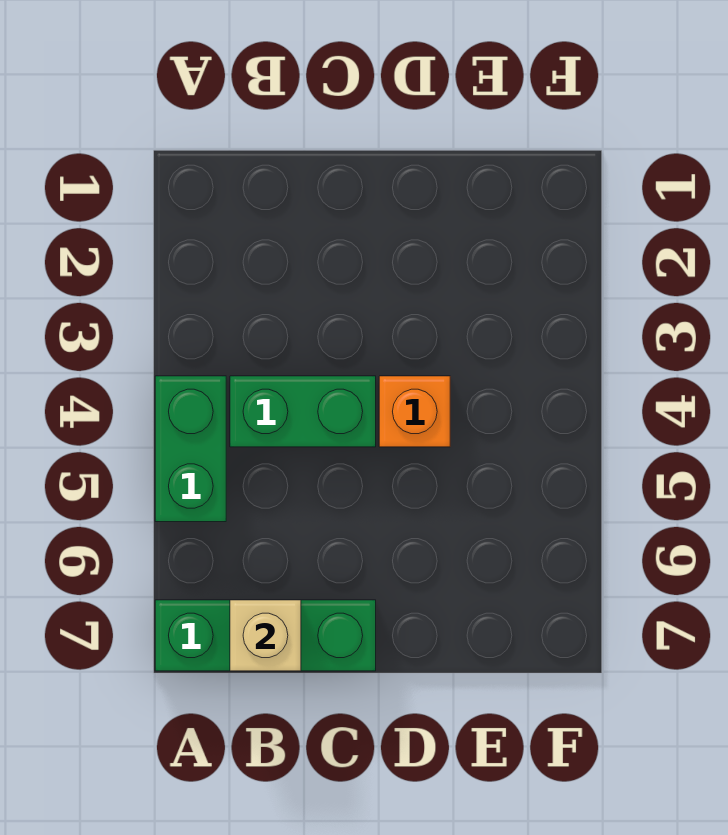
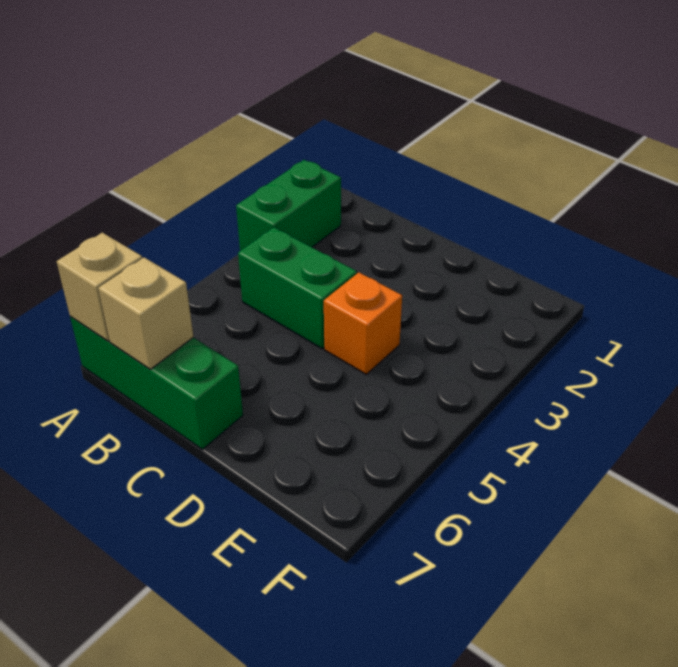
green 1x2 brick [155,376,226,522] -> green 1x2 brick moved to [236,160,341,251]
none -> tan 1x1 brick [57,233,142,341]

